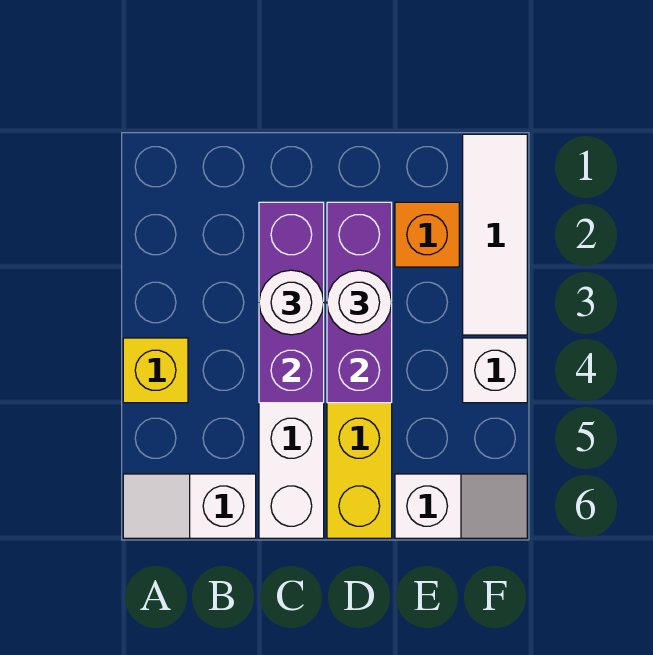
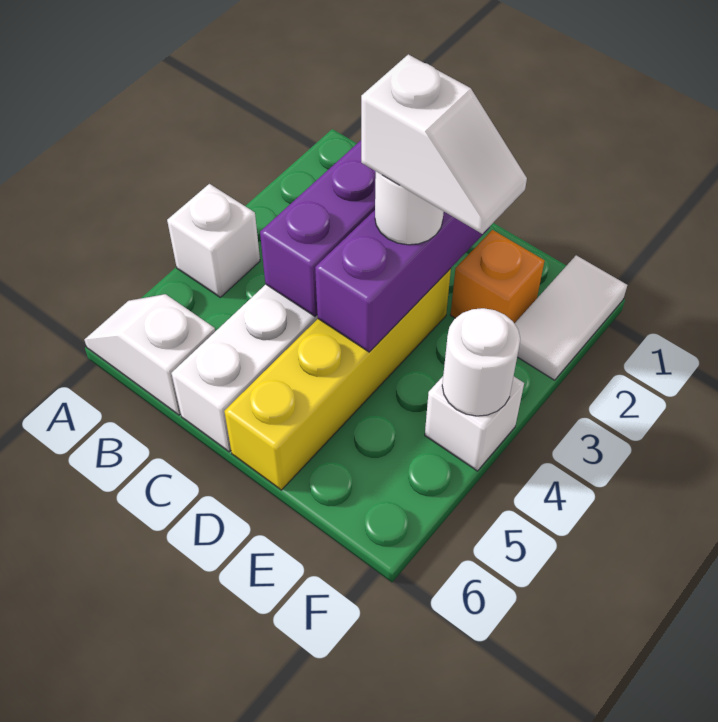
yellow 1x1 brick [123,338,188,403] -> white 1x1 brick [167,184,260,297]
white 1x1 round brick [259,270,324,335] -> white 1x1 round brick moved to [442,308,520,416]
white 1x2 slope [395,474,527,538] -> white 1x2 slope moved to [361,54,527,234]
white 1x3 tile [463,134,527,335] -> white 1x2 tile [514,255,627,380]

